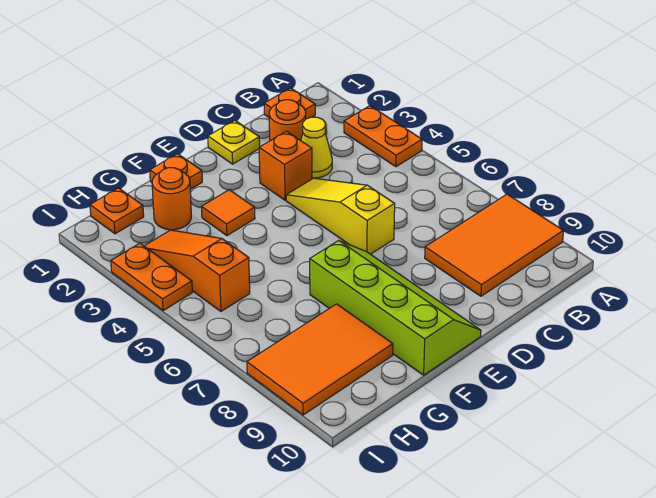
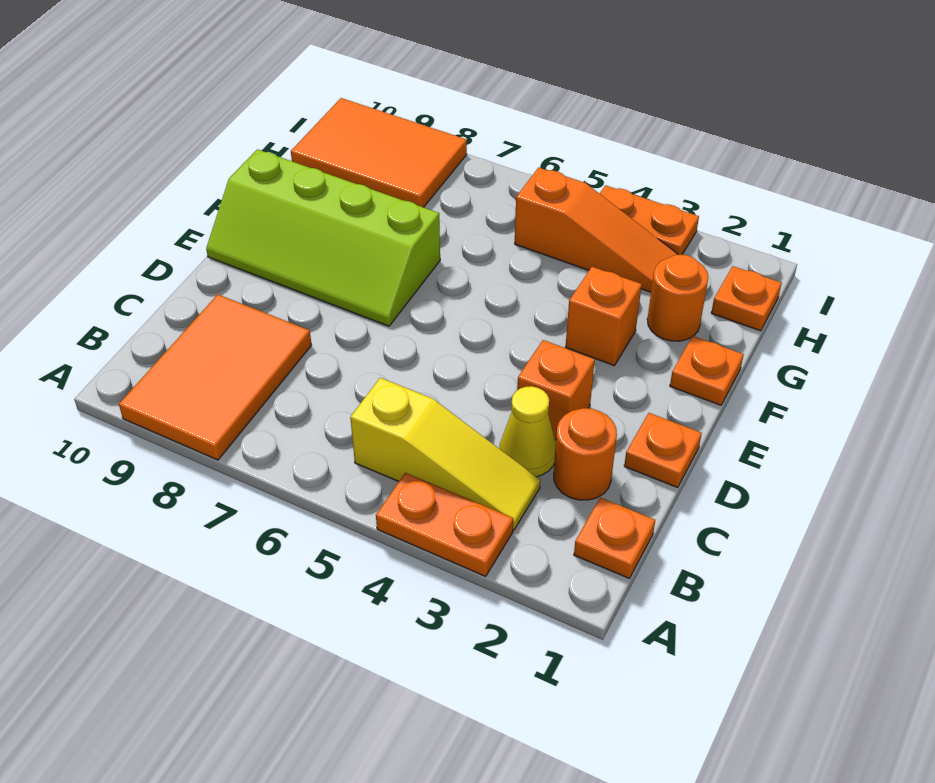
yellow 1x1 plate [208,120,260,164] -> orange 1x1 plate [624,413,702,487]
yellow 1x3 slope [286,178,395,254] -> yellow 1x3 slope moved to [350,378,540,530]
orange 1x1 tile [201,190,255,236] -> orange 1x1 brick [566,267,642,366]
orange 2x3 tile [247,304,393,415] -> orange 2x3 tile turned to [291,98,467,207]

